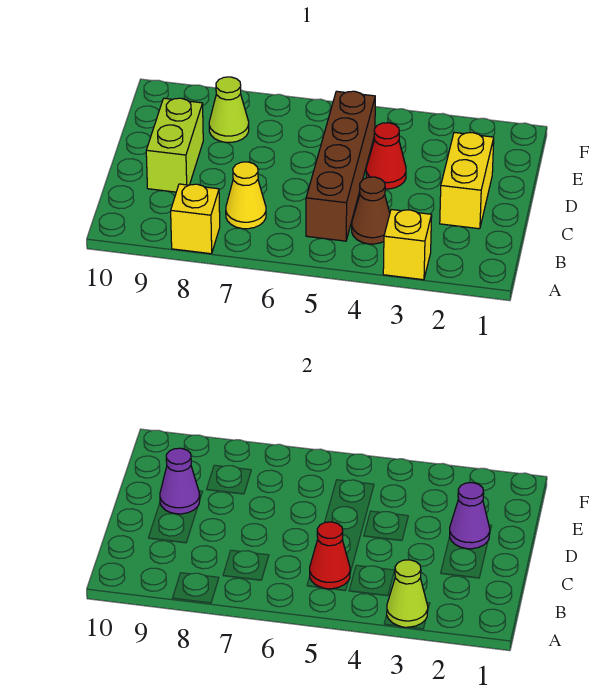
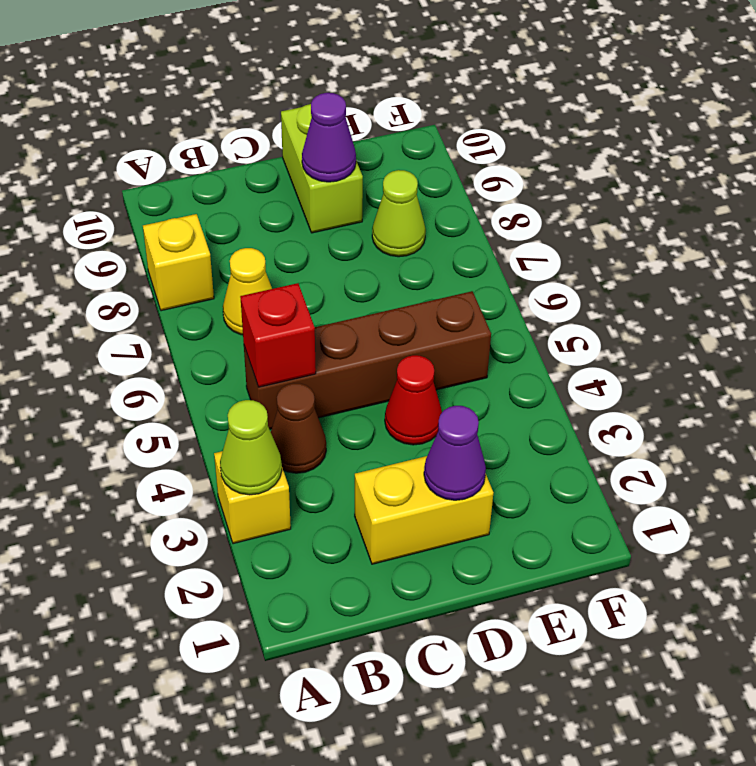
red 1x1 cone [310,522,350,589] -> red 1x1 brick [240,283,316,387]
lime 1x2 brick [146,98,203,192] -> lime 1x2 brick turned to [281,104,363,233]

